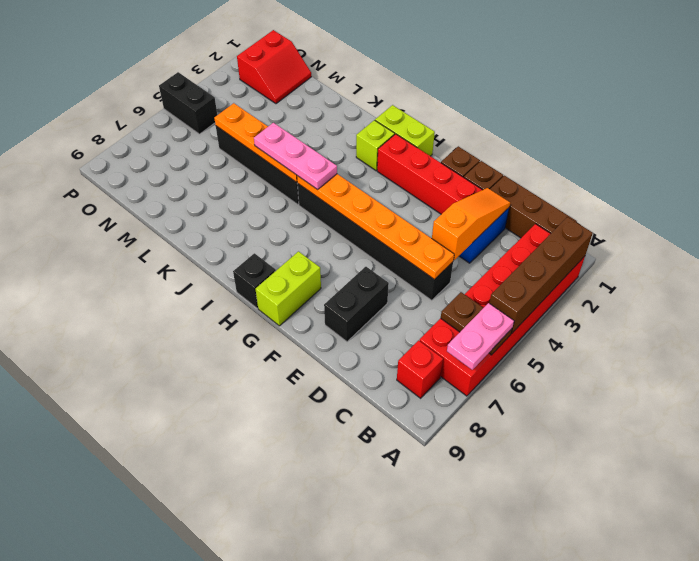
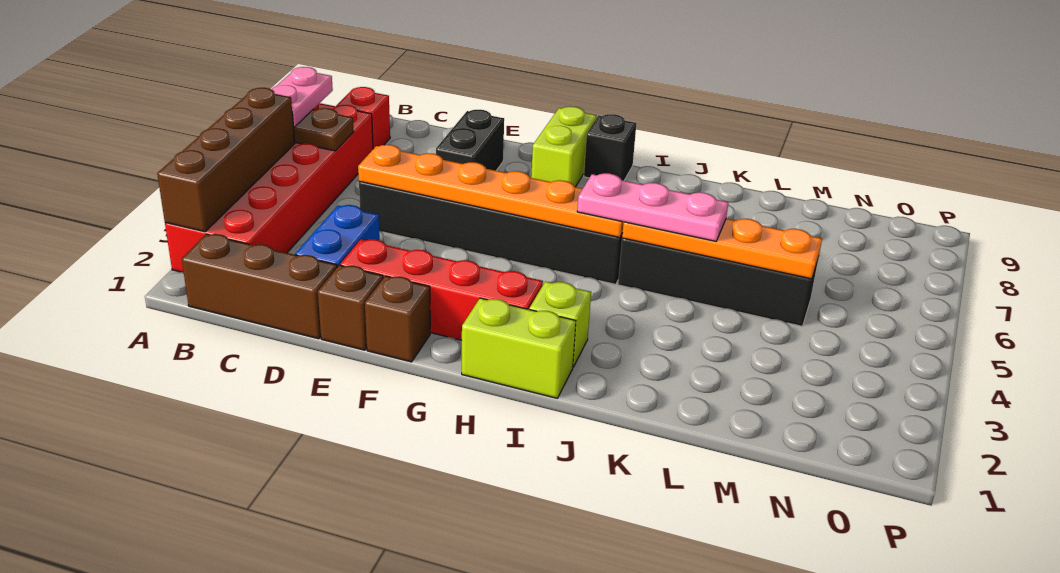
orange 1x3 slope [432,188,510,260] -> none
red 2x2 slope [237,30,311,104] -> none
black 1x2 brick [159,72,217,134] -> none

